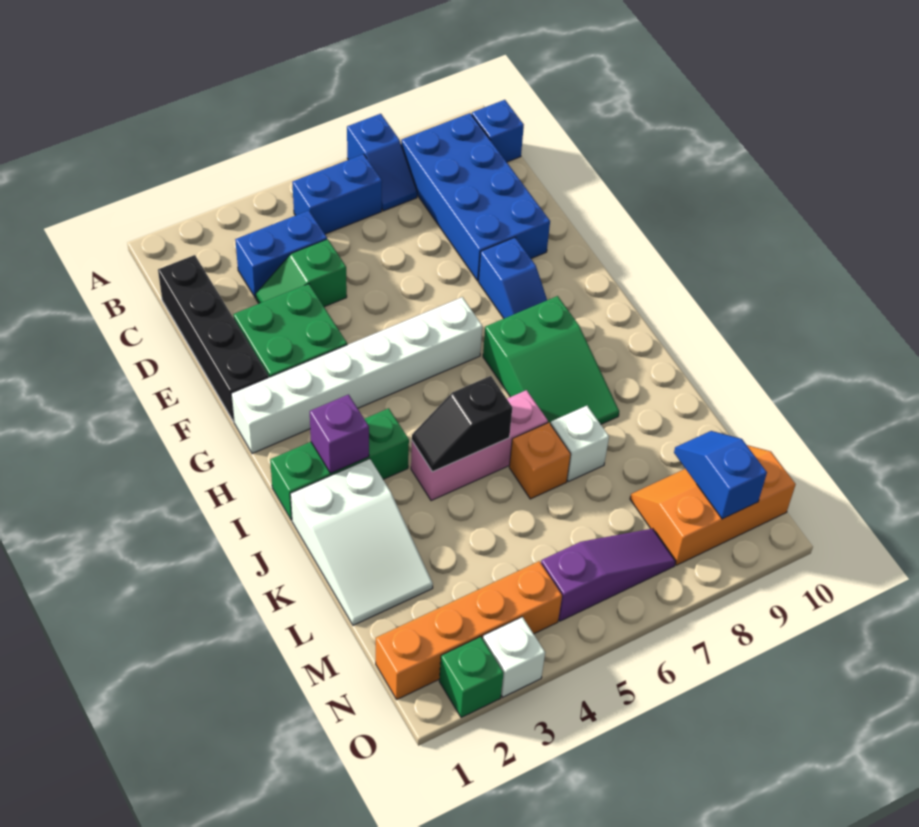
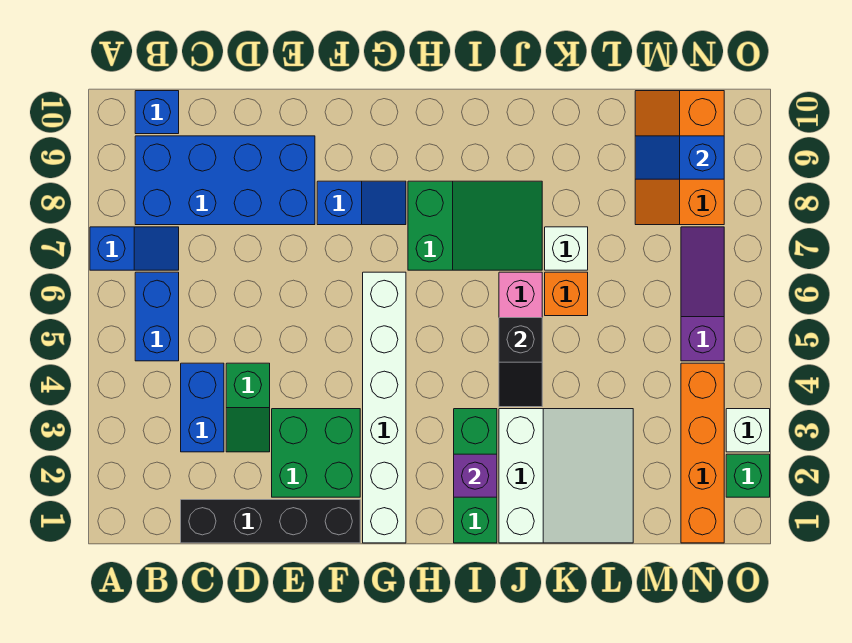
white 2x3 slope [290,459,433,625] -> white 3x3 slope [499,409,633,543]

